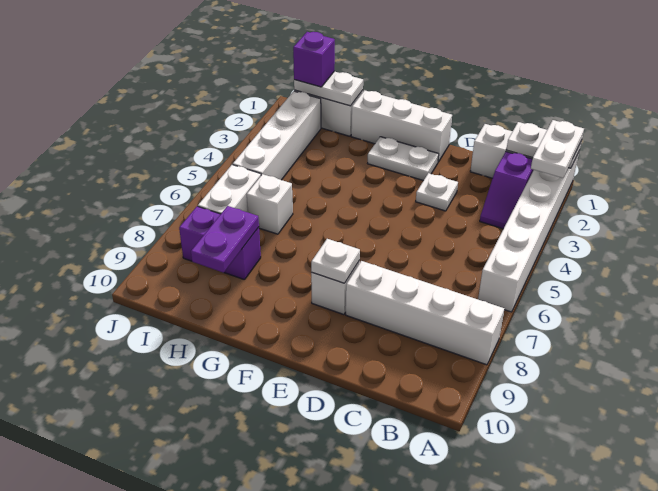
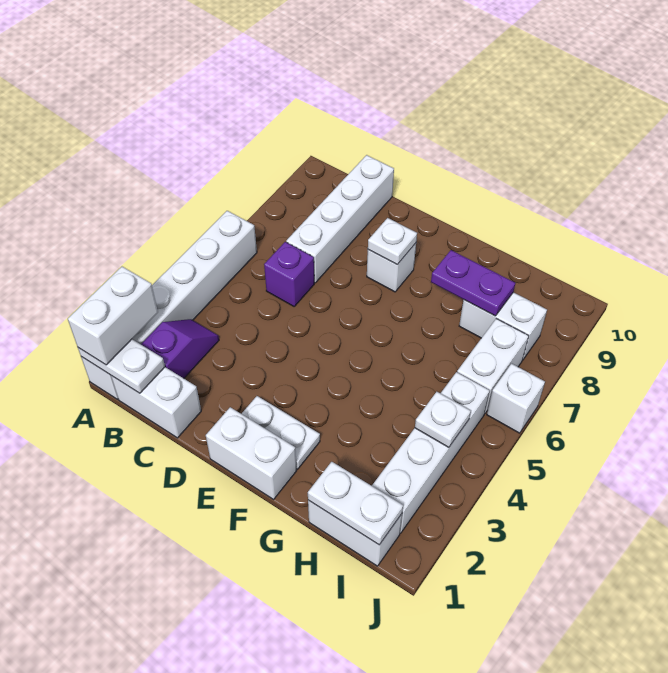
white 1x2 plate [531,120,584,178] -> white 1x2 brick [68,267,158,365]
white 1x4 brick [346,261,504,365] -> white 1x4 brick turned to [286,155,394,283]
white 1x1 plate [416,173,458,211] -> white 1x1 plate moved to [415,392,471,447]
white 1x3 brick [351,90,452,162] -> white 1x2 brick [206,407,297,499]
white 1x1 brick [247,174,293,234] -> white 1x1 brick moved to [487,364,545,433]
purple 1x2 brick [179,206,261,280] -> white 1x2 brick [459,292,547,359]
purple 1x2 plate [191,206,259,273] -> purple 1x2 plate turned to [431,250,515,316]
purple 1x1 brick [293,32,335,87] -> purple 1x1 brick moved to [264,242,314,306]

